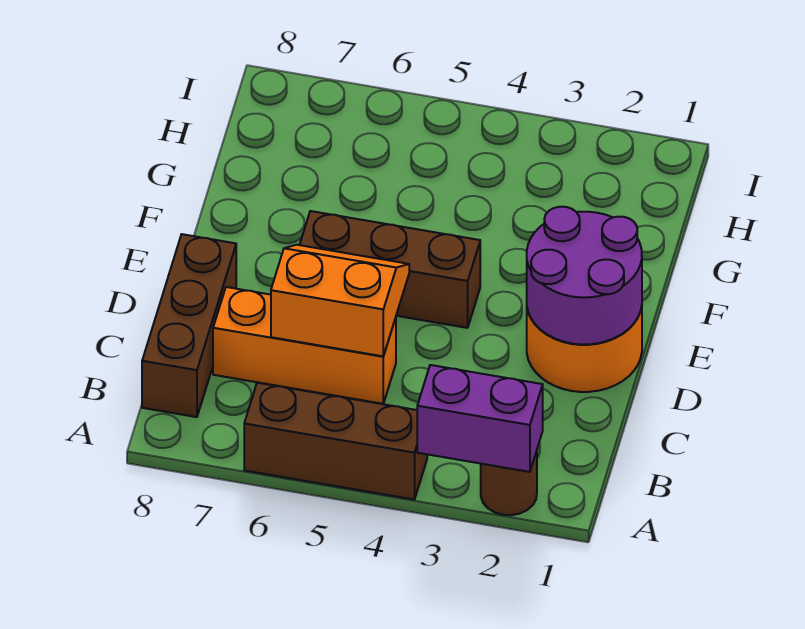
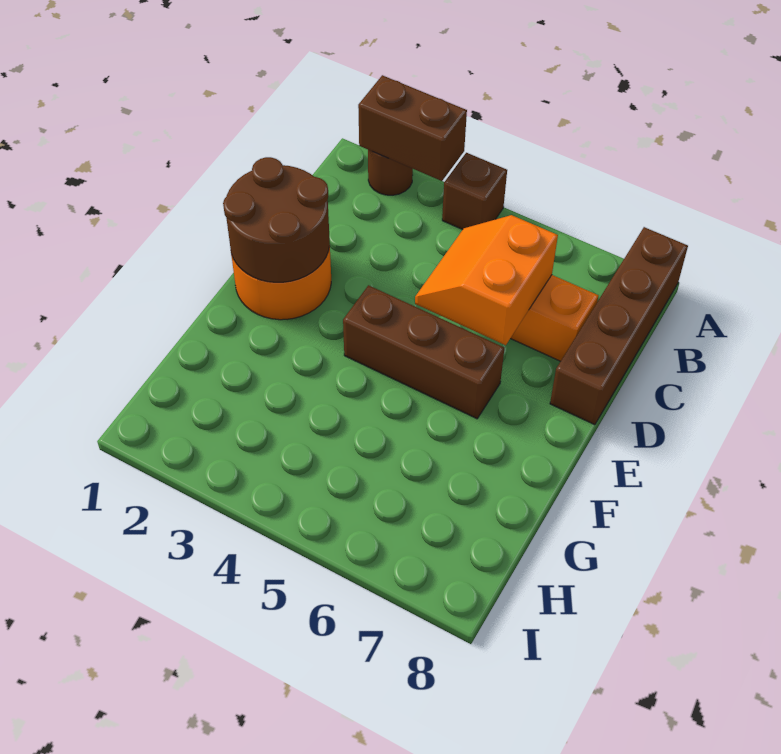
purple 1x2 brick [417,365,543,472] -> brown 1x2 brick [358,75,467,181]
brown 1x3 brick [244,383,427,499] -> brown 1x1 brick [442,153,507,230]
brown 1x3 brick [142,234,236,417] -> brown 1x4 brick [550,227,688,425]
orange 2x2 slope [271,245,409,356] -> orange 2x2 slope turned to [415,215,558,345]
purple 2x2 round brick [527,207,642,344] -> brown 2x2 round brick [223,157,330,282]

